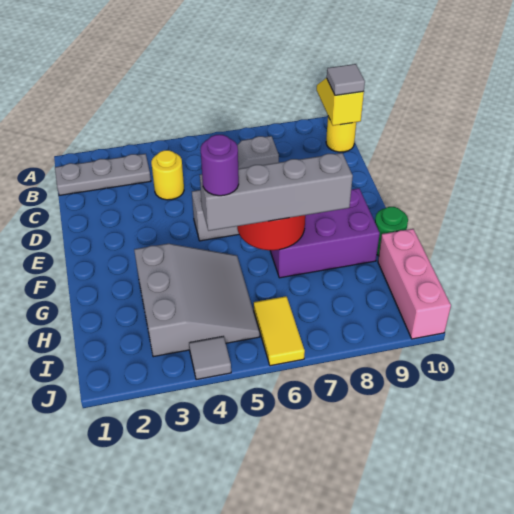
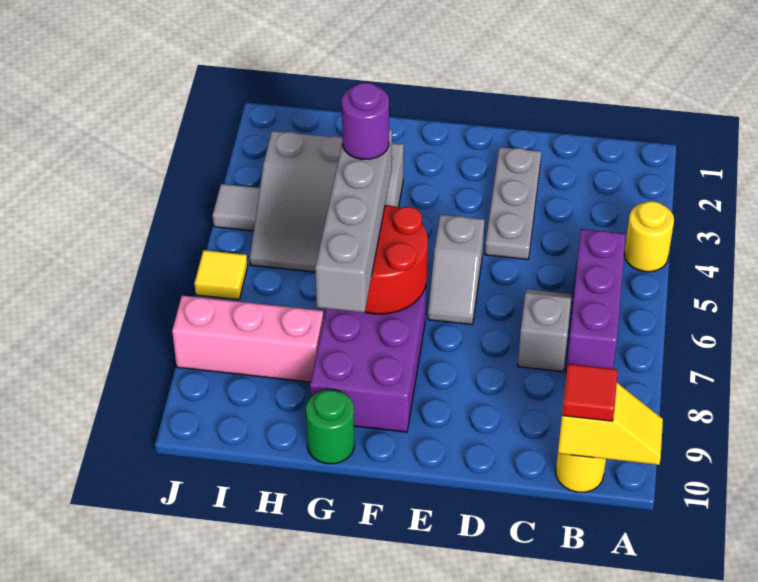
grey 1x3 plate [55,154,151,195] -> grey 1x3 plate moved to [485,147,541,260]
none -> purple 1x3 brick [566,229,626,372]
grey 1x1 tile [327,64,365,95] -> red 1x1 tile [562,364,618,421]
yellow 1x1 round brick [151,150,184,200] -> yellow 1x1 round brick moved to [624,201,674,272]
pink 1x3 brick [378,229,451,339] -> pink 1x3 brick moved to [172,296,324,382]
yellow 1x2 tile [254,296,305,366] -> yellow 1x1 tile [194,250,248,300]

